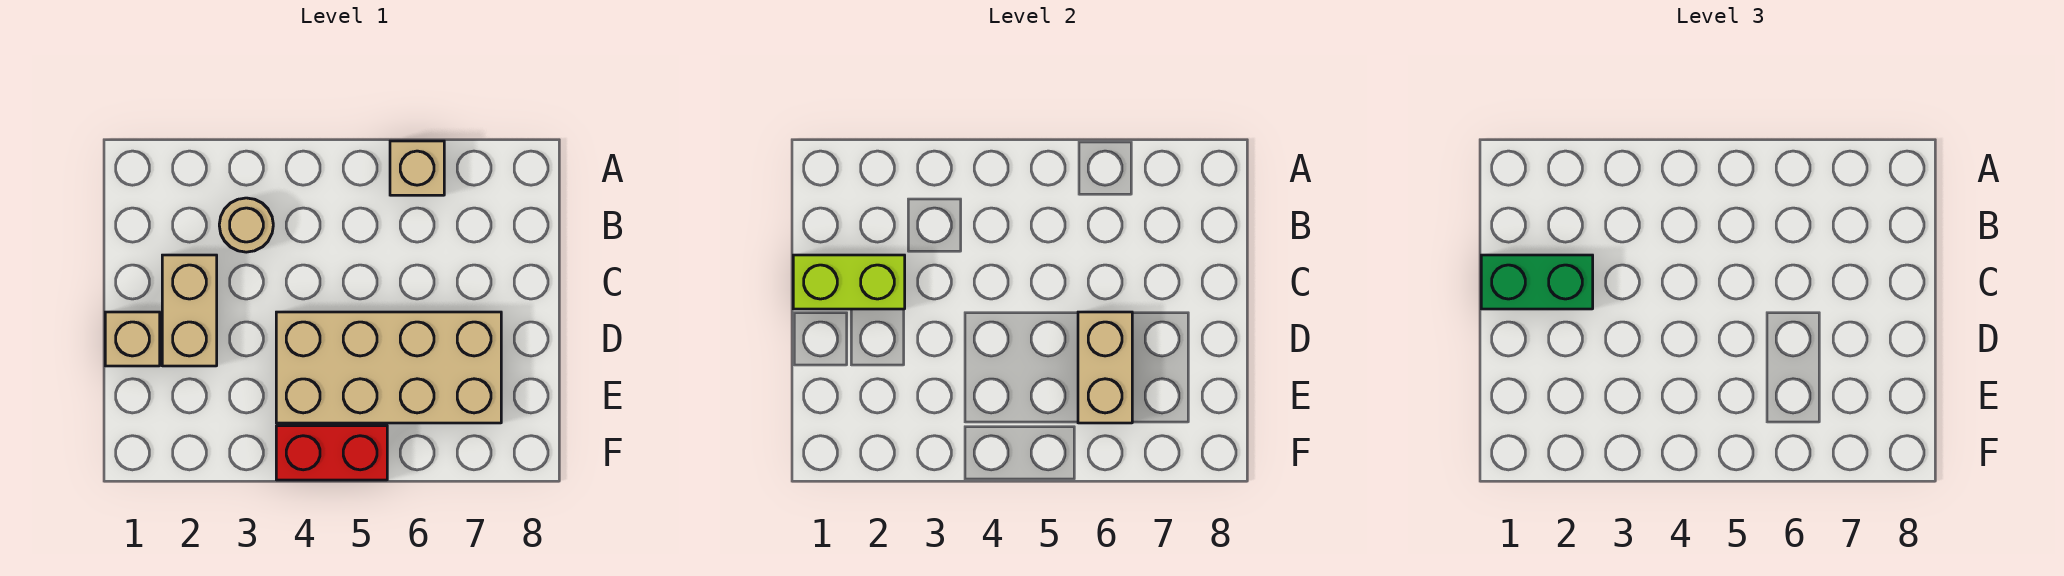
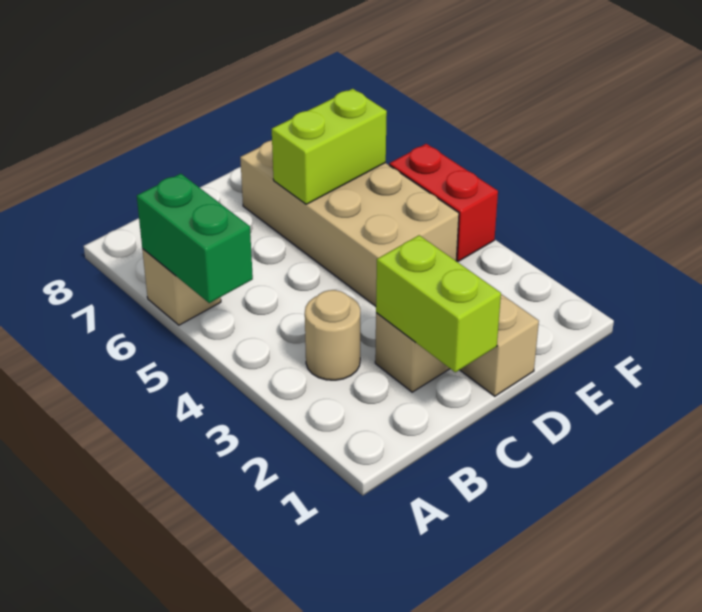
green 1x2 brick [1481,255,1593,309] -> green 1x2 brick moved to [137,174,253,303]
tan 1x2 brick [1078,312,1132,423] -> lime 1x2 brick [272,89,387,204]

